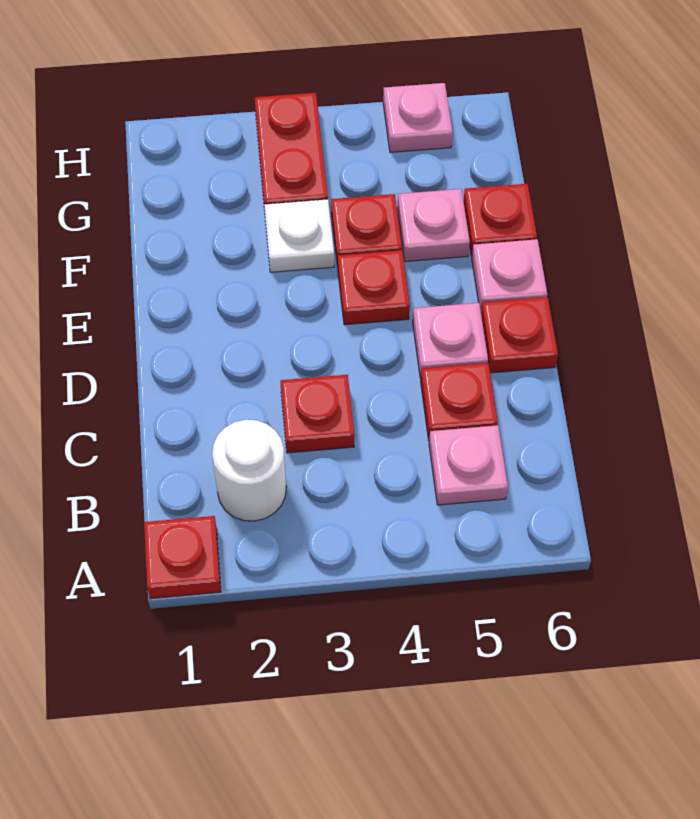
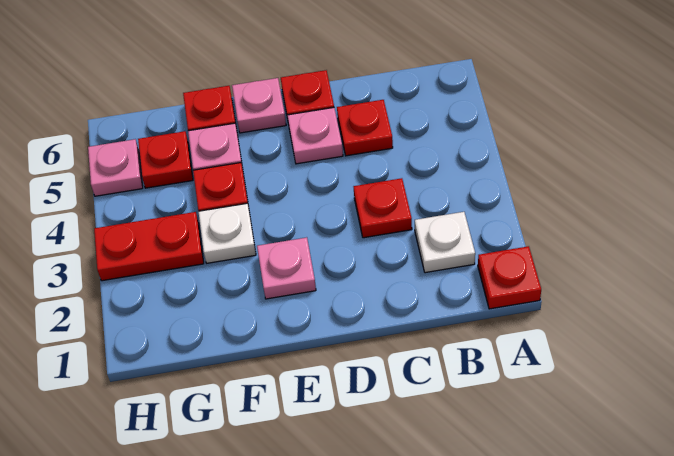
white 1x1 round brick [212,420,286,521] -> white 1x1 plate [415,212,475,273]
pink 1x1 plate [429,425,508,505] -> pink 1x1 plate moved to [257,237,316,299]
red 1x1 plate [338,250,410,325] -> red 1x1 plate moved to [138,131,193,188]

